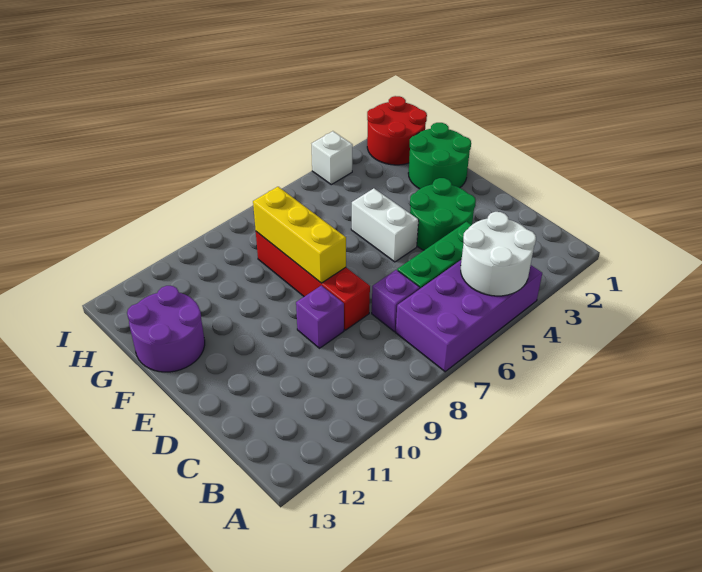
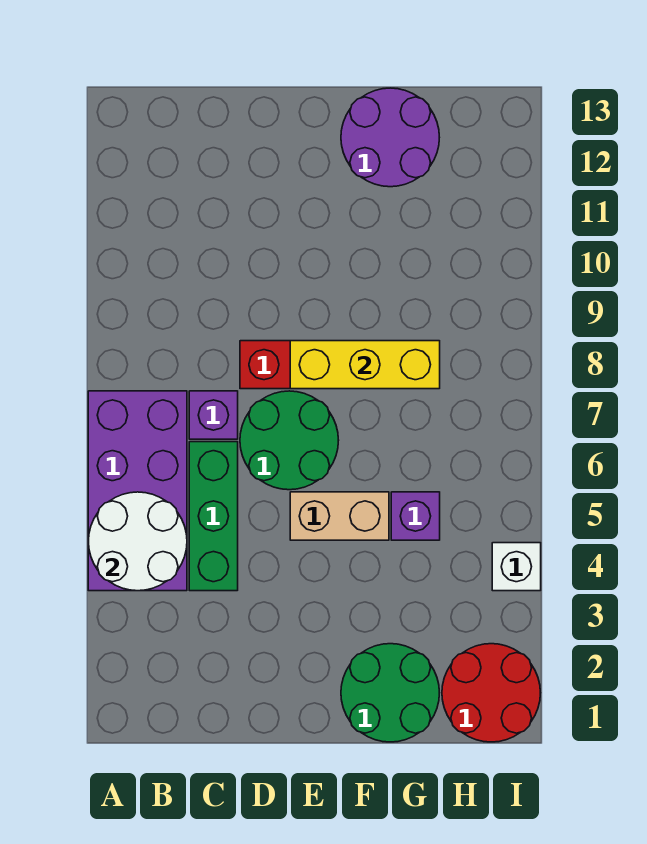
green 2x2 round brick [410,178,476,250] -> green 2x2 round brick moved to [240,391,339,490]
purple 1x1 brick [296,285,344,348] -> purple 1x1 brick moved to [391,492,440,540]
white 1x2 brick [351,188,419,262] -> tan 1x2 brick [290,492,389,540]

